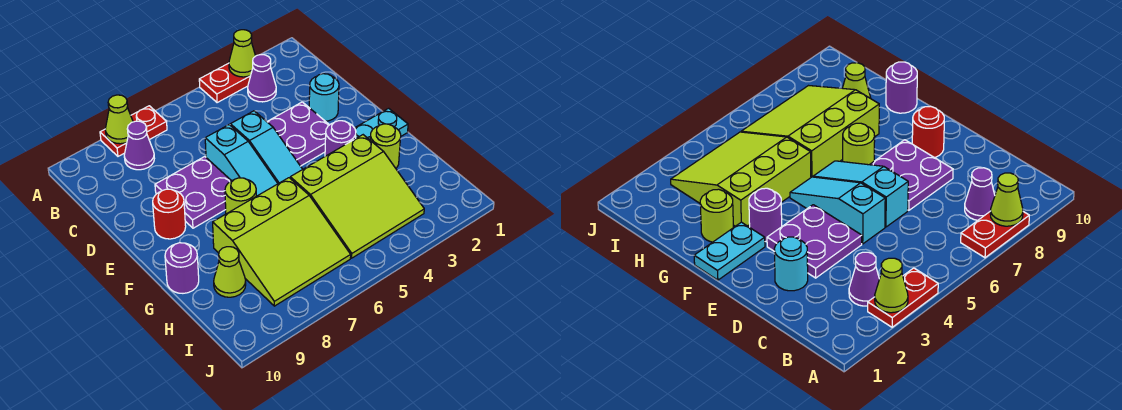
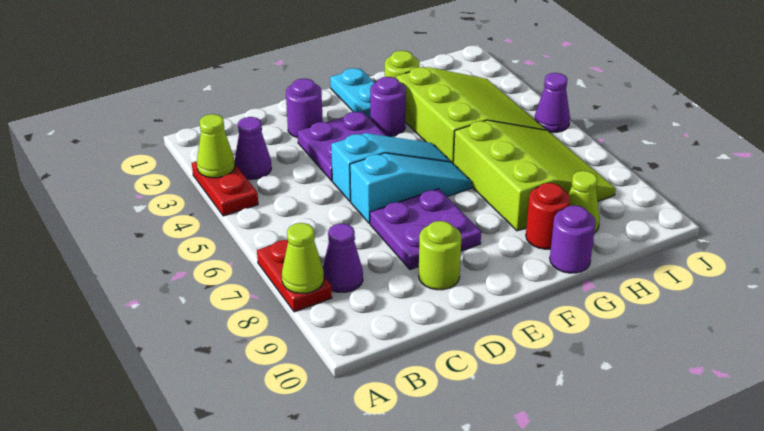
cyan 1x1 round brick [309,74,339,121] -> purple 1x1 round brick [286,79,323,138]
red 1x1 round brick [153,189,186,239] -> red 1x1 round brick moved to [526,183,570,249]
lime 1x1 round brick [225,178,256,214] -> lime 1x1 round brick moved to [419,221,461,290]
none -> purple 1x1 cone [535,73,570,132]

